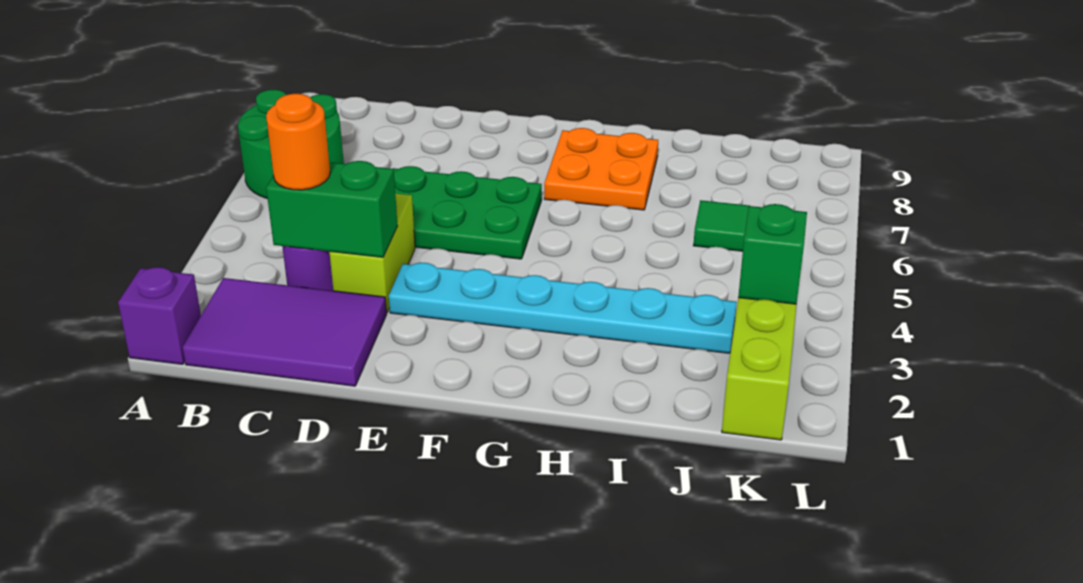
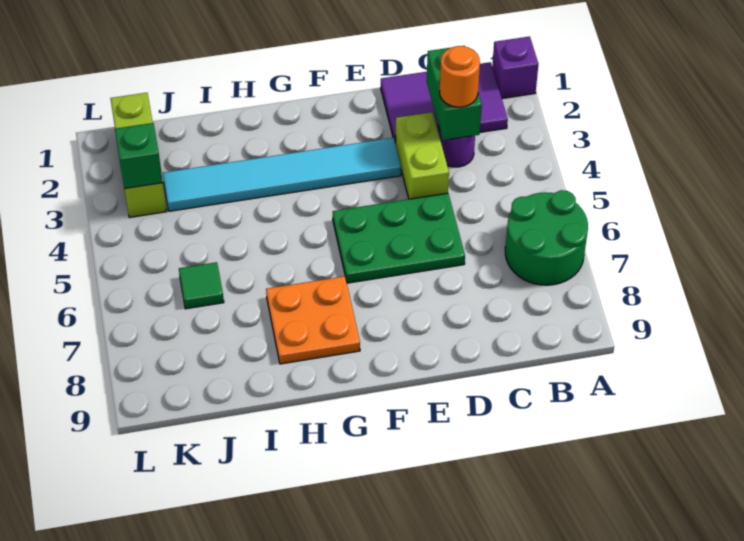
green 1x2 brick [266,161,398,257] -> green 1x2 brick turned to [427,48,482,140]
cyan 1x6 plate [389,263,737,353] -> cyan 1x6 tile [163,138,401,211]

